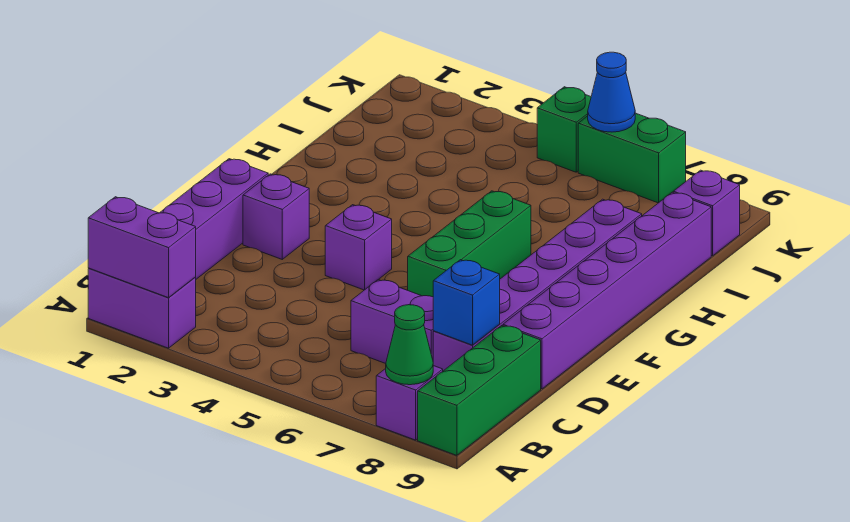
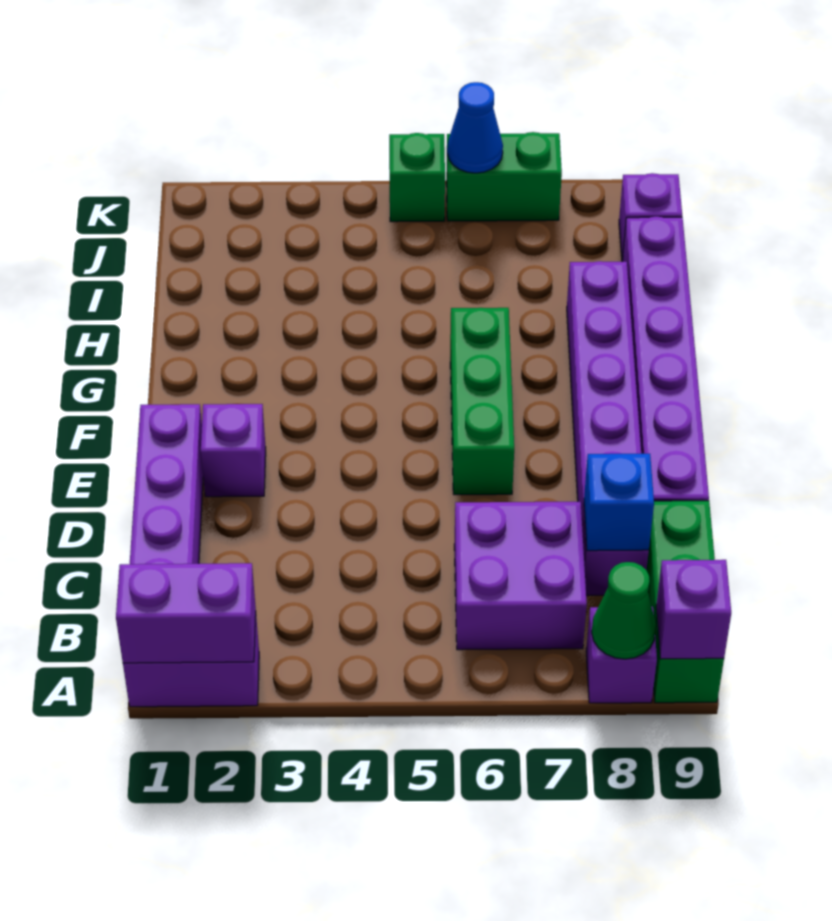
purple 1x2 brick [351,280,433,364] -> purple 2x2 brick [454,502,587,650]
purple 1x1 brick [325,205,392,290] -> purple 1x1 brick moved to [656,560,731,659]

